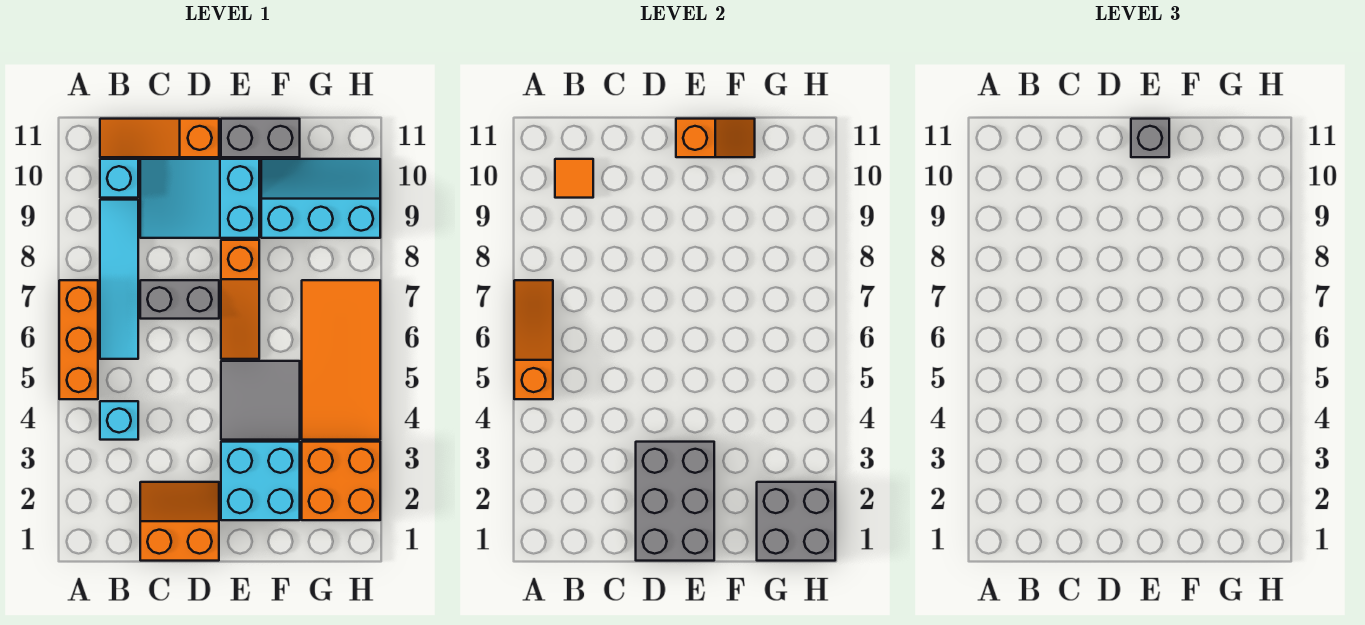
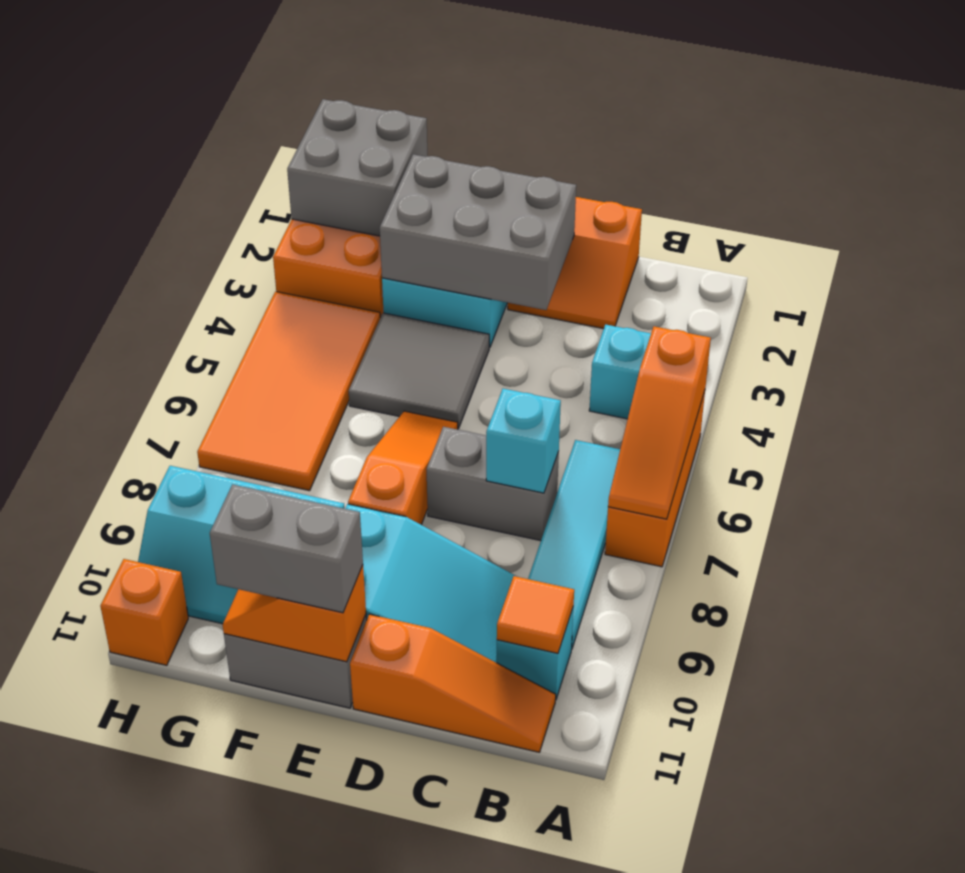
none -> cyan 1x1 brick [486,389,561,493]
grey 2x3 brick [636,442,714,561] -> grey 2x3 brick turned to [380,154,576,310]
grey 1x1 brick [1131,119,1169,157] -> grey 1x2 brick [210,484,363,613]
none -> orange 1x1 brick [100,559,188,665]

